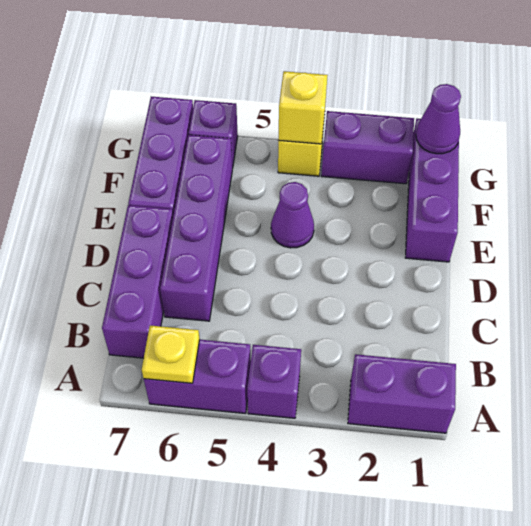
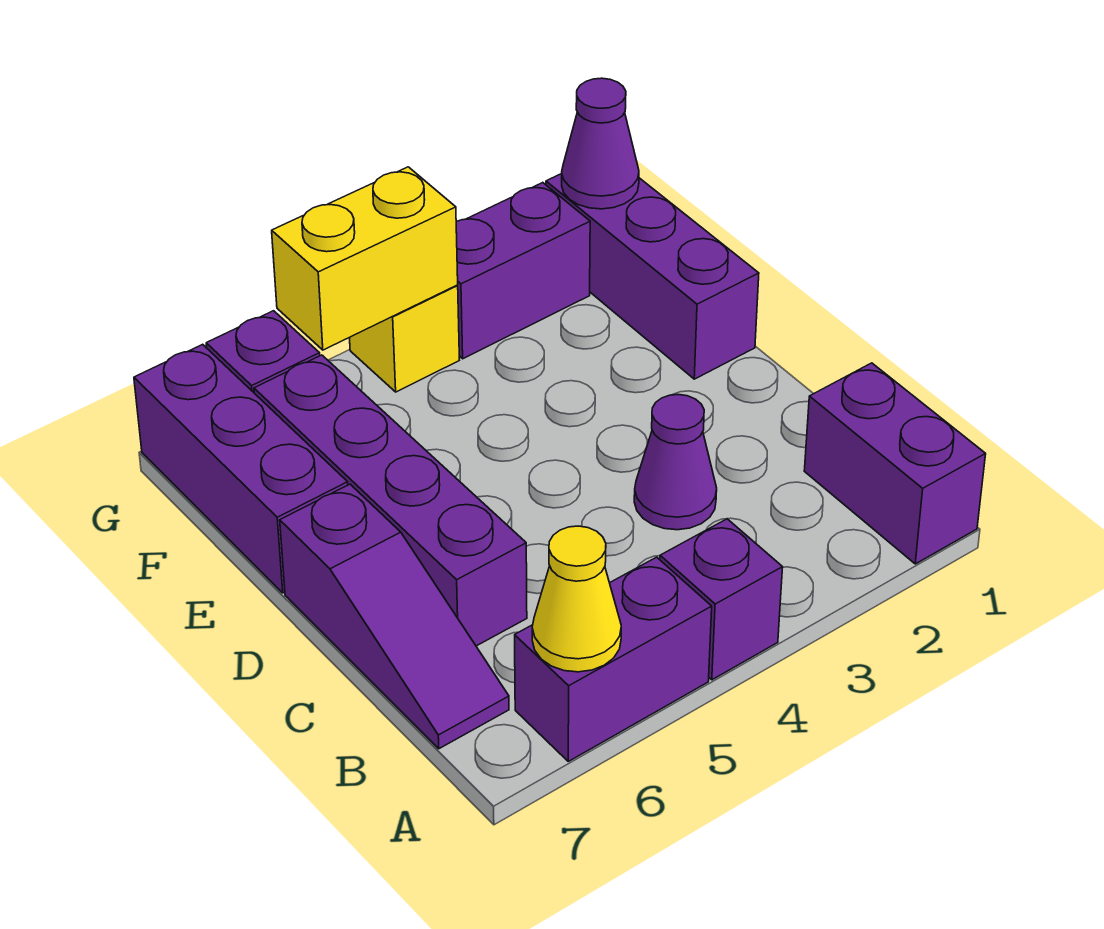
purple 1x2 brick [348,354,456,433] -> purple 1x2 brick turned to [804,363,986,564]
yellow 1x1 plate [142,325,200,383] -> yellow 1x1 cone [532,526,621,672]
purple 1x3 brick [102,205,173,358] -> purple 1x3 slope [280,484,509,749]
purple 1x1 cone [271,182,314,248] -> purple 1x1 cone moved to [634,395,717,530]
yellow 1x1 brick [278,71,328,144] -> yellow 1x2 brick [272,167,458,350]

